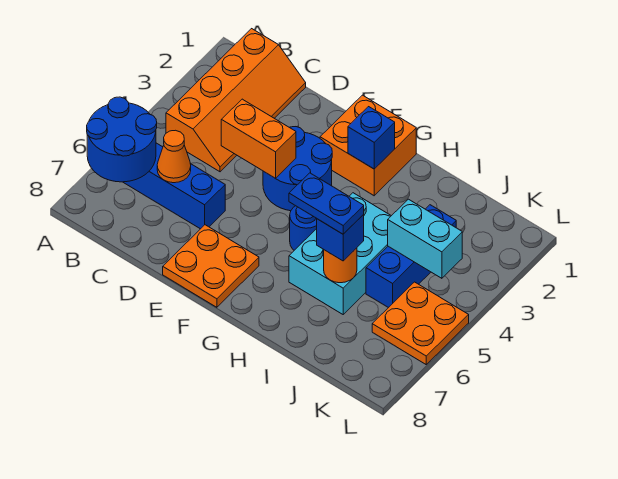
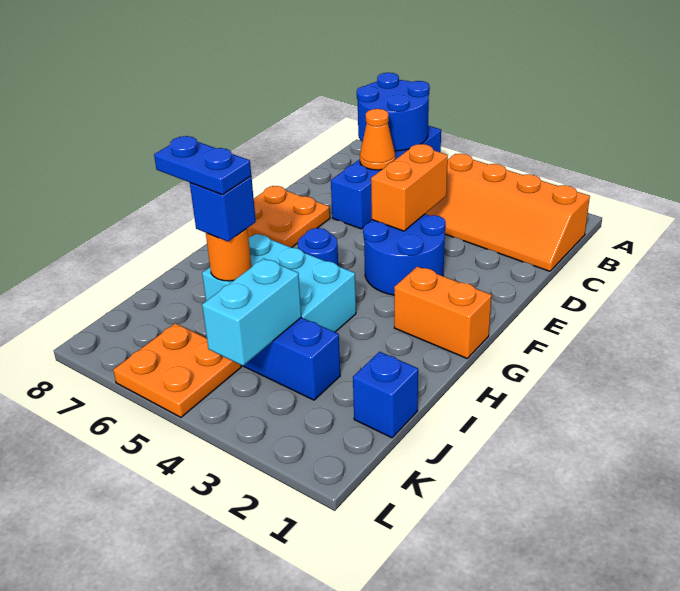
orange 2x2 brick [320,95,416,196] -> orange 1x2 brick [394,267,492,358]
blue 1x1 brick [348,107,395,169] -> blue 1x1 brick moved to [353,352,418,438]
blue 1x2 plate [289,173,364,234] -> blue 1x2 plate turned to [154,136,251,195]

